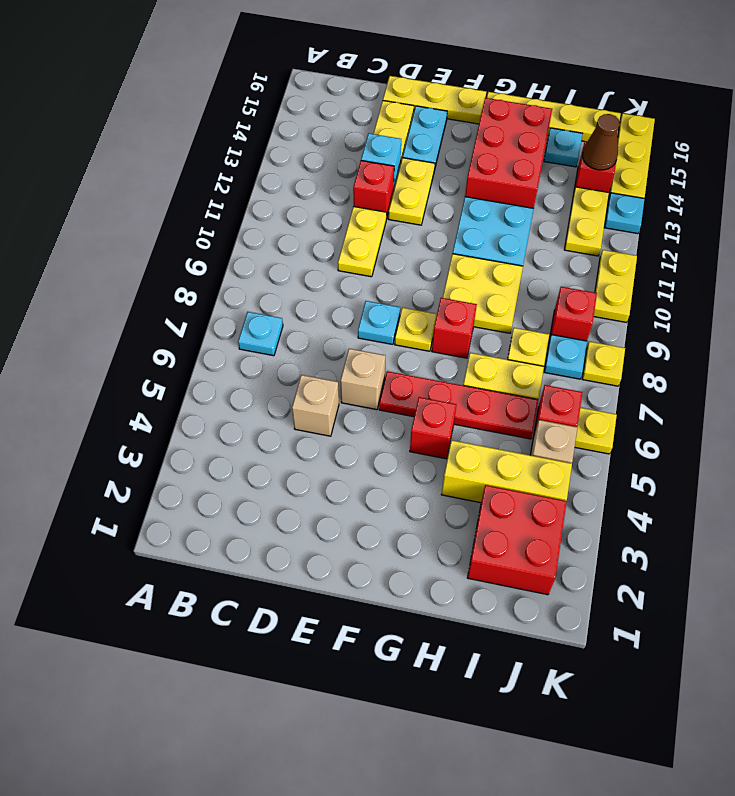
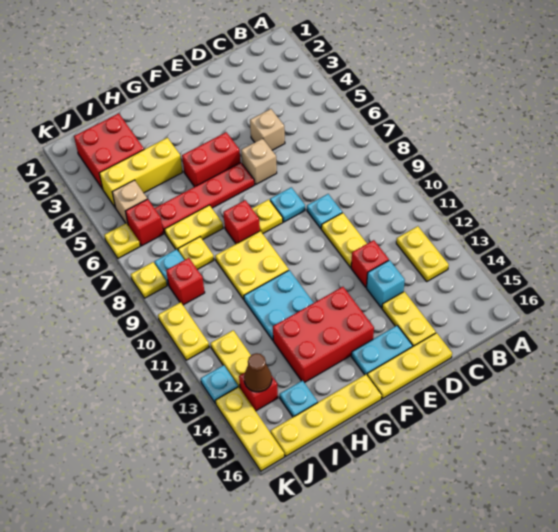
cyan 1x1 plate [238,312,283,356] -> cyan 1x1 plate moved to [307,194,342,229]
yellow 1x2 plate [388,158,435,225] -> yellow 1x2 plate moved to [396,226,449,281]
cyan 1x2 plate [403,106,447,170] -> cyan 1x2 plate turned to [351,326,413,375]
red 1x1 brick [410,397,456,459] -> red 1x2 brick [182,132,240,187]
red 2x3 brick [465,98,552,208] -> red 2x3 brick turned to [273,287,374,383]

